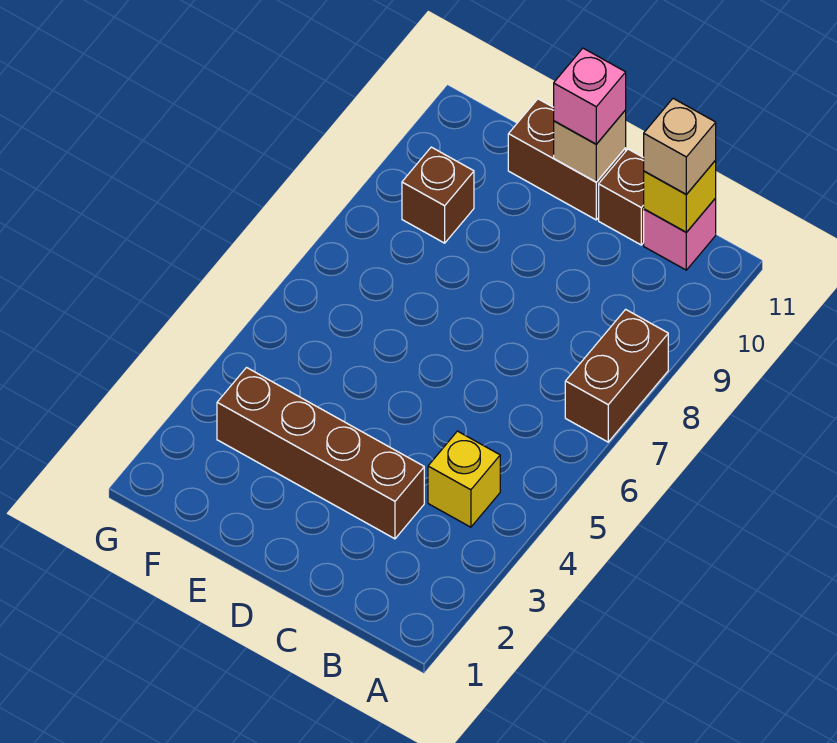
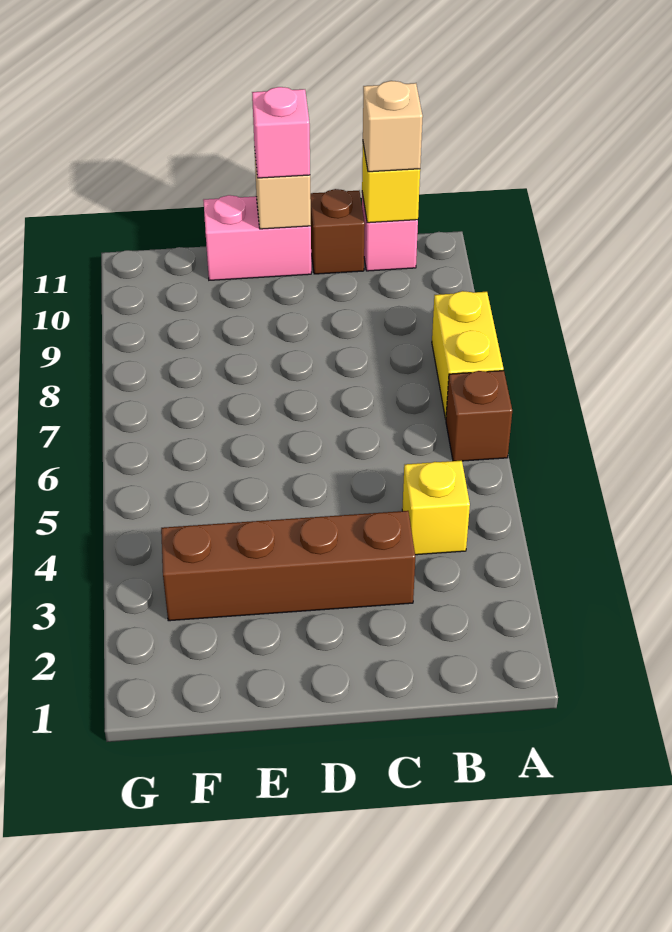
brown 1x2 brick [565,309,668,442] -> yellow 1x2 brick [432,291,503,419]
brown 1x2 brick [508,99,626,220] -> pink 1x2 brick [203,195,311,280]
brown 1x1 brick [402,147,474,243] -> brown 1x1 brick moved to [446,371,512,461]

